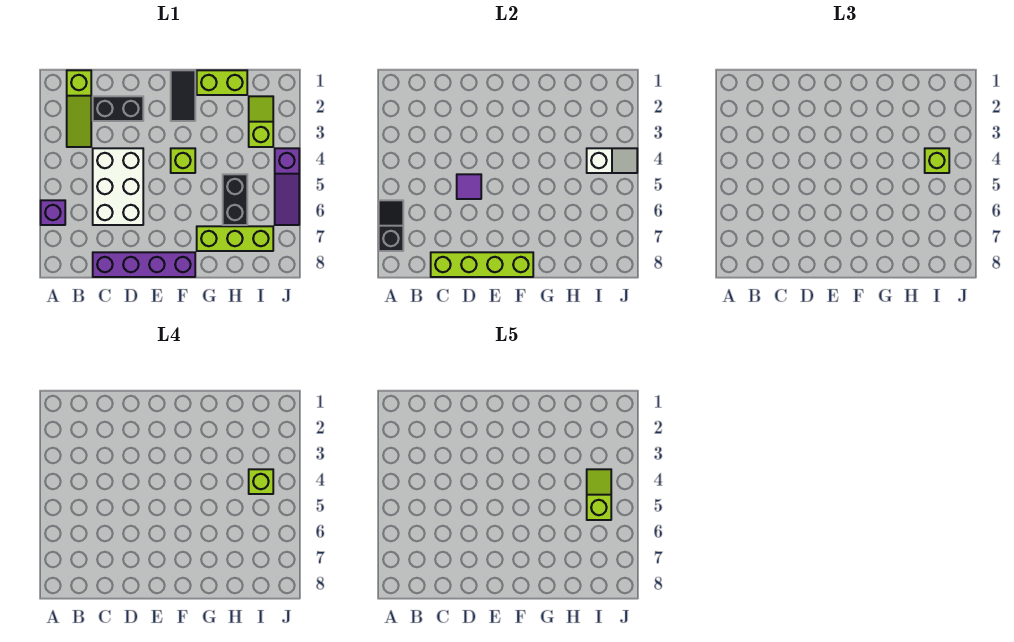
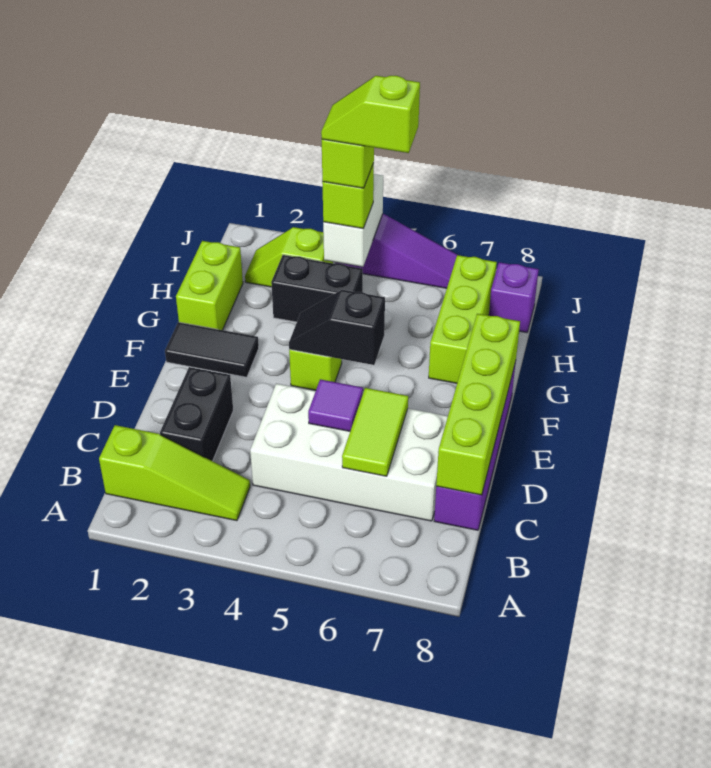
purple 1x1 brick [41,200,65,225] -> purple 1x1 brick moved to [489,262,539,332]
black 1x2 slope [379,200,403,251] -> black 1x2 slope moved to [289,290,385,365]
white 2x3 brick [93,148,143,225] -> white 2x4 brick [250,384,448,521]
none -> lime 1x2 tile [342,388,408,476]
black 1x2 brick [223,174,247,225] -> black 1x2 brick moved to [271,255,363,322]
white 1x2 slope [587,148,637,173] -> white 1x2 brick [323,174,383,267]

